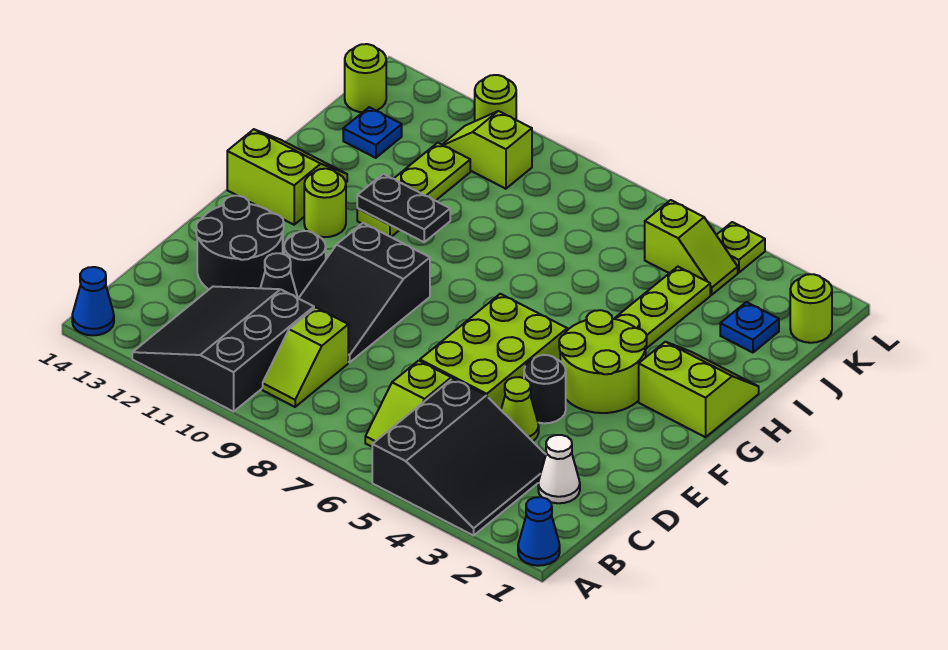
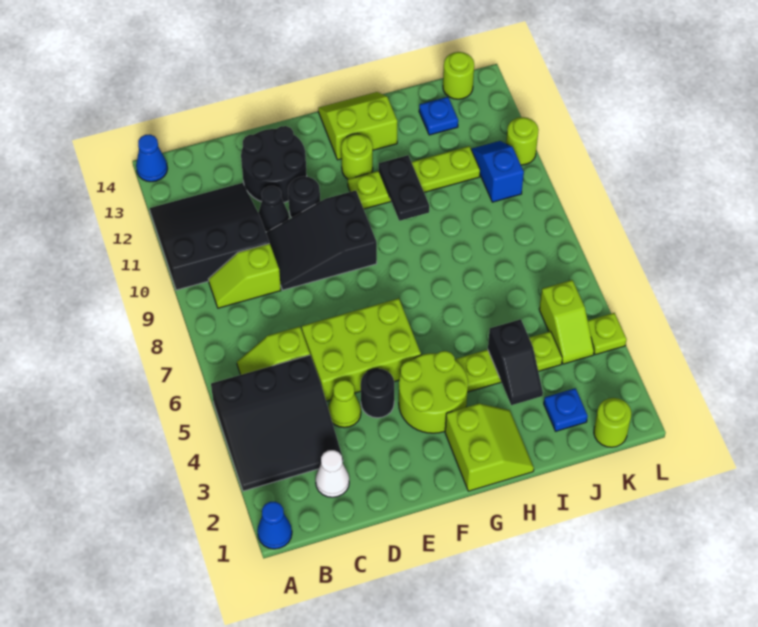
lime 2x2 slope [227,129,347,225] -> lime 2x2 slope turned to [318,92,397,160]
lime 1x3 plate [357,143,470,237] -> lime 1x4 plate [348,146,480,209]
none -> black 1x2 slope [488,319,543,405]
lime 1x2 slope [442,111,532,189] -> blue 1x2 slope [471,141,524,202]

